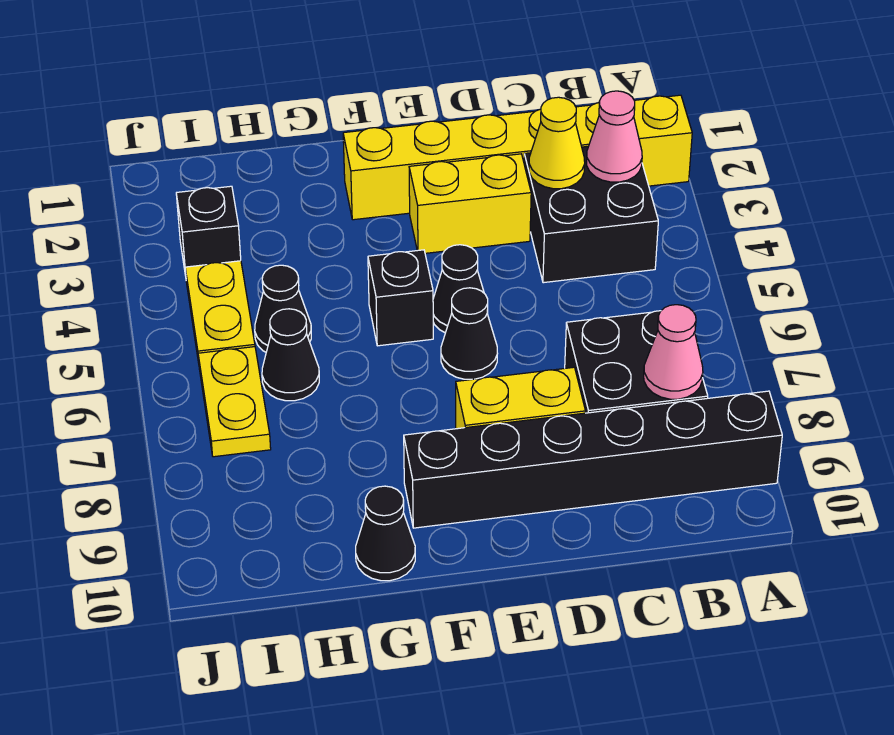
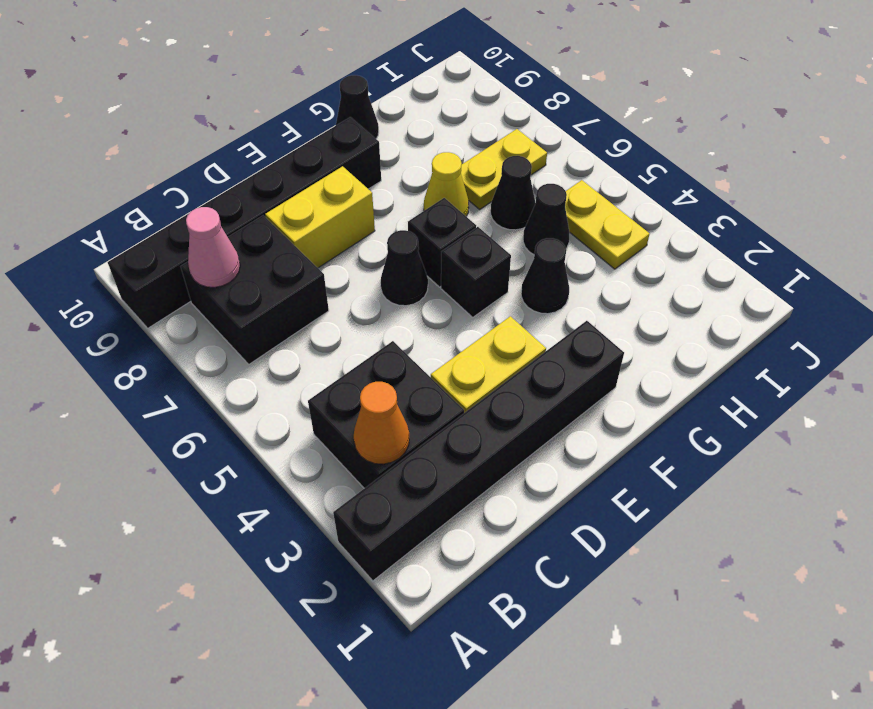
yellow 1x6 brick [343,95,692,220] -> black 1x6 brick [333,321,624,581]
pink 1x1 cone [587,91,642,182] -> orange 1x1 cone [354,382,409,464]
yellow 1x1 cone [529,97,585,189] -> yellow 1x1 cone moved to [424,152,469,216]
black 1x1 cone [433,245,488,333] -> black 1x1 cone moved to [521,238,569,314]
black 1x1 brick [176,186,241,276] -> black 1x1 brick moved to [408,198,476,287]
yellow 1x2 plate [198,347,271,457] -> yellow 1x2 plate turned to [461,129,547,209]

